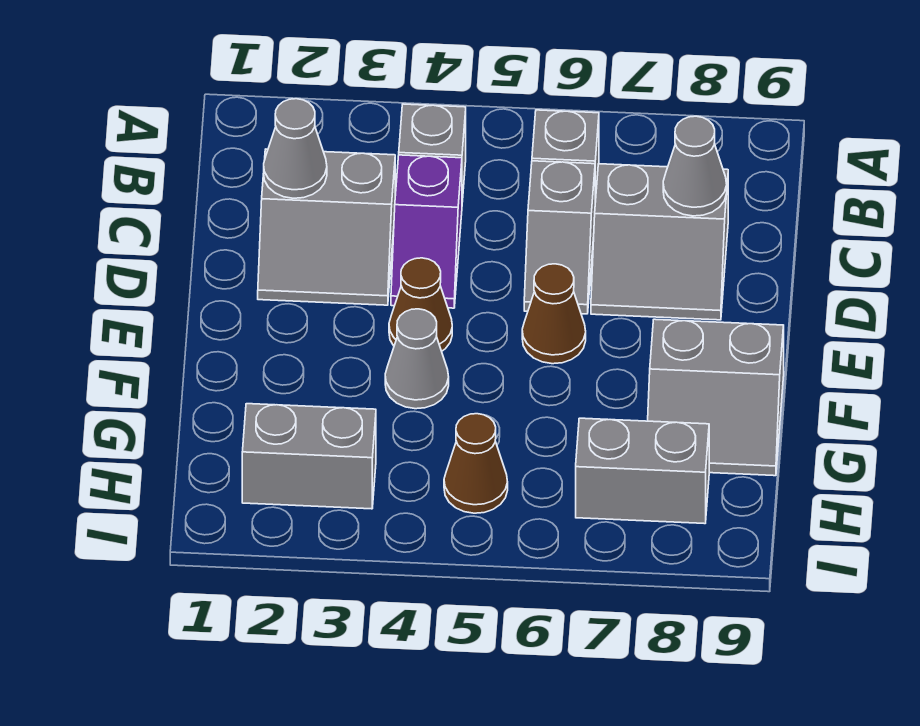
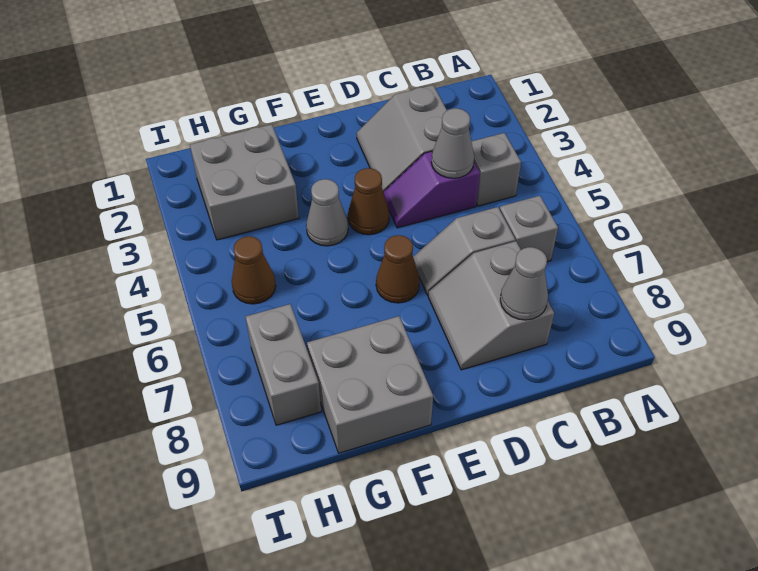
grey 1x1 cone [264,99,327,198] -> grey 1x1 cone moved to [431,108,474,178]
grey 2x2 slope [648,319,784,476] -> grey 2x2 brick [307,316,433,453]
grey 1x2 brick [242,404,376,509] -> grey 2x2 brick [190,124,299,240]

